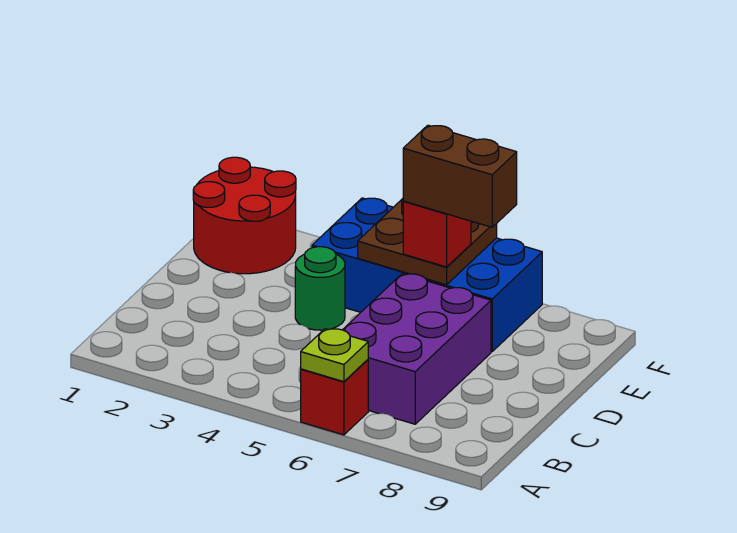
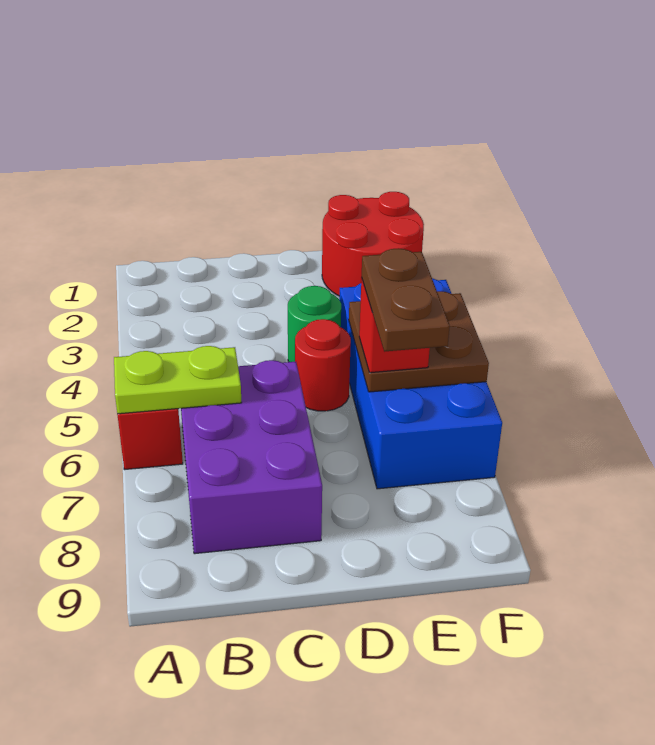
lime 1x1 plate [301,329,368,382] -> lime 1x2 plate [114,346,242,414]
purple 2x3 brick [343,274,491,424] -> purple 2x3 brick turned to [181,360,322,554]
none -> red 1x1 round brick [295,319,351,411]
brown 1x2 brick [403,125,517,227] -> brown 1x2 plate [362,248,450,352]

